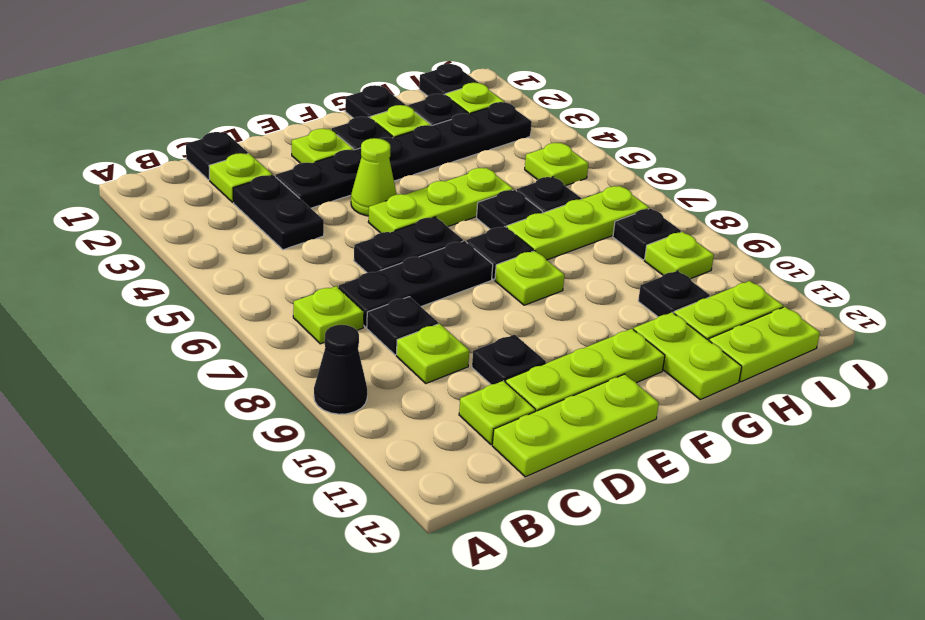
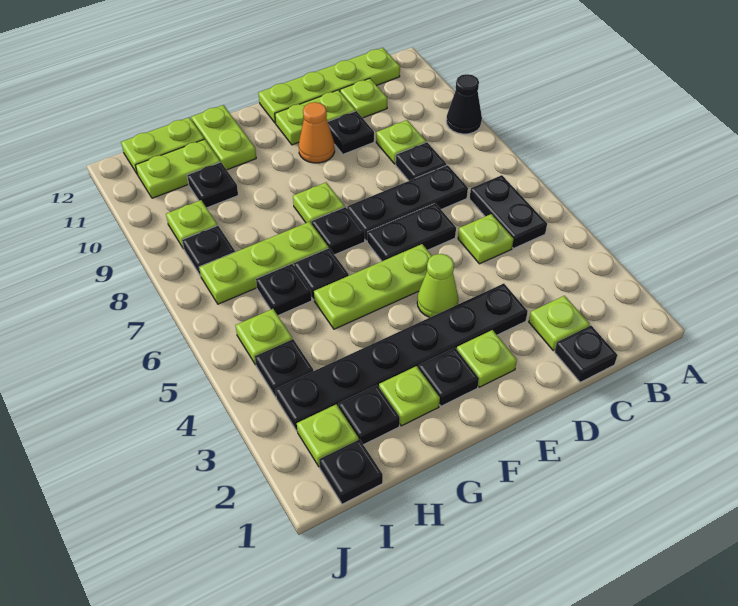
lime 1x1 plate [293,286,364,344] -> lime 1x1 plate moved to [458,214,513,264]
black 1x2 plate [233,175,324,250] -> black 1x2 plate moved to [470,175,547,248]
lime 1x3 plate [492,374,659,477] -> lime 1x4 plate [259,48,400,123]
lime 1x3 plate [505,329,665,411] -> lime 1x2 plate [275,90,355,145]
none -> orange 1x1 cone [299,102,335,163]
black 1x1 plate [345,85,405,118] -> black 1x1 plate moved to [255,339,313,397]

